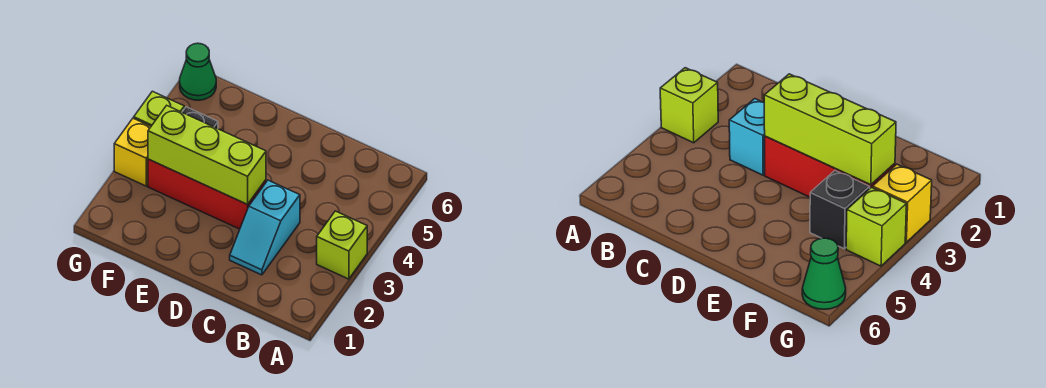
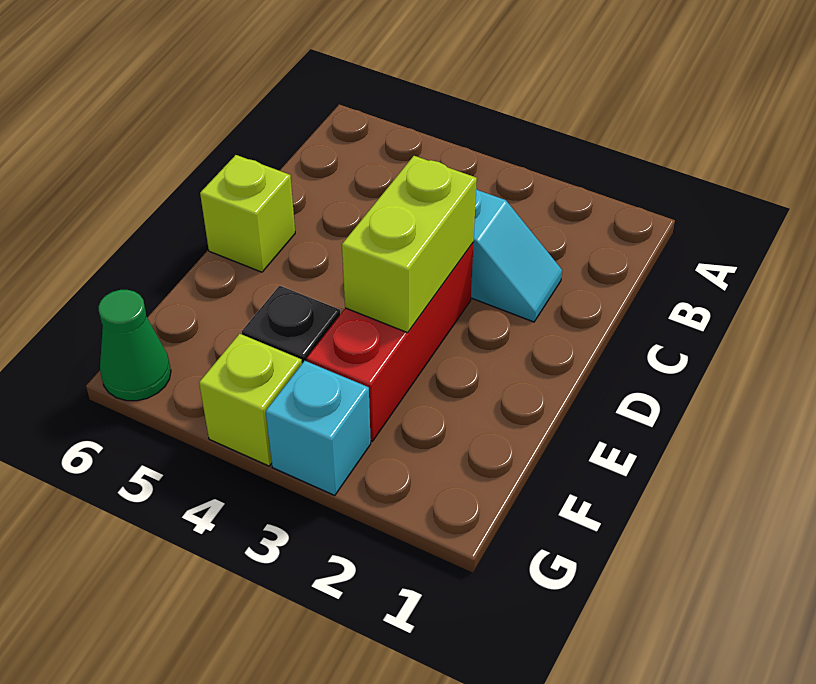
lime 1x1 brick [317,211,367,279] -> lime 1x1 brick moved to [200,155,295,272]
lime 1x3 brick [148,105,266,204] -> lime 1x2 brick [342,156,477,333]
yellow 1x1 brick [114,118,151,186] -> cyan 1x1 brick [266,361,371,496]

